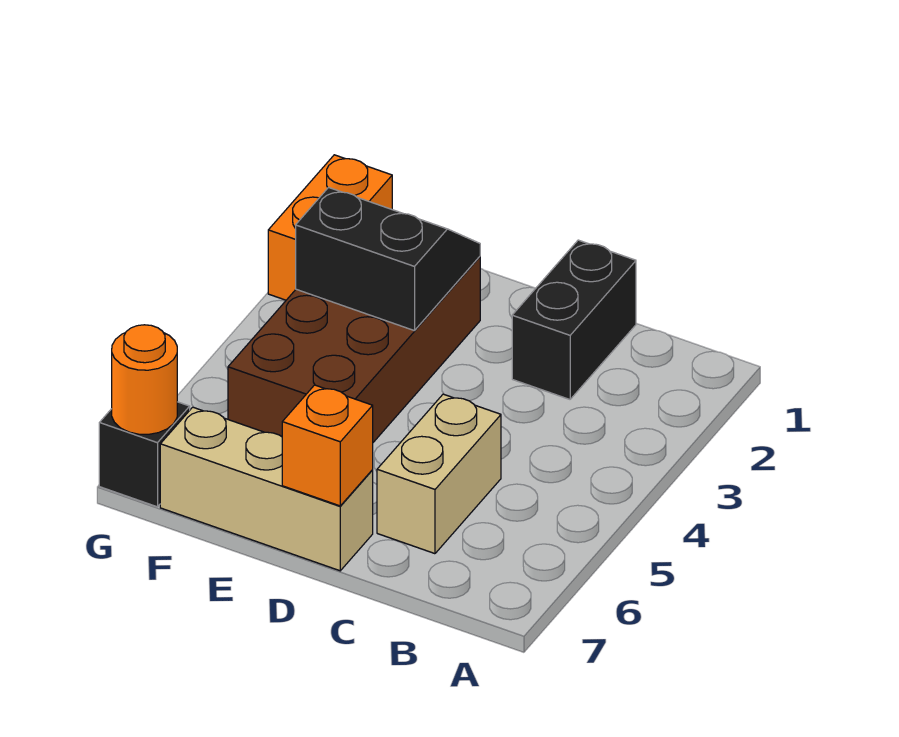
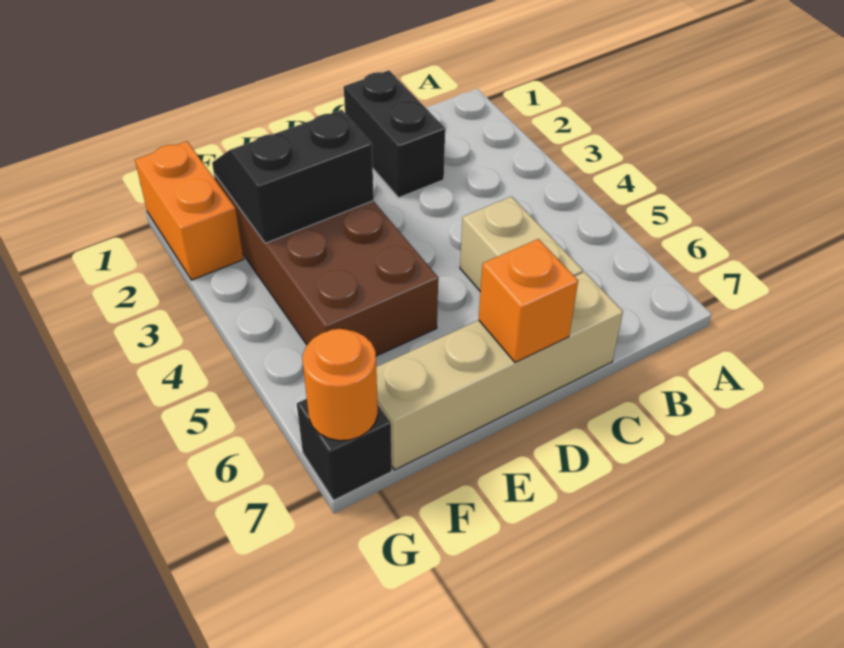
tan 1x3 brick [160,407,373,571] -> tan 1x4 brick [376,272,623,470]

